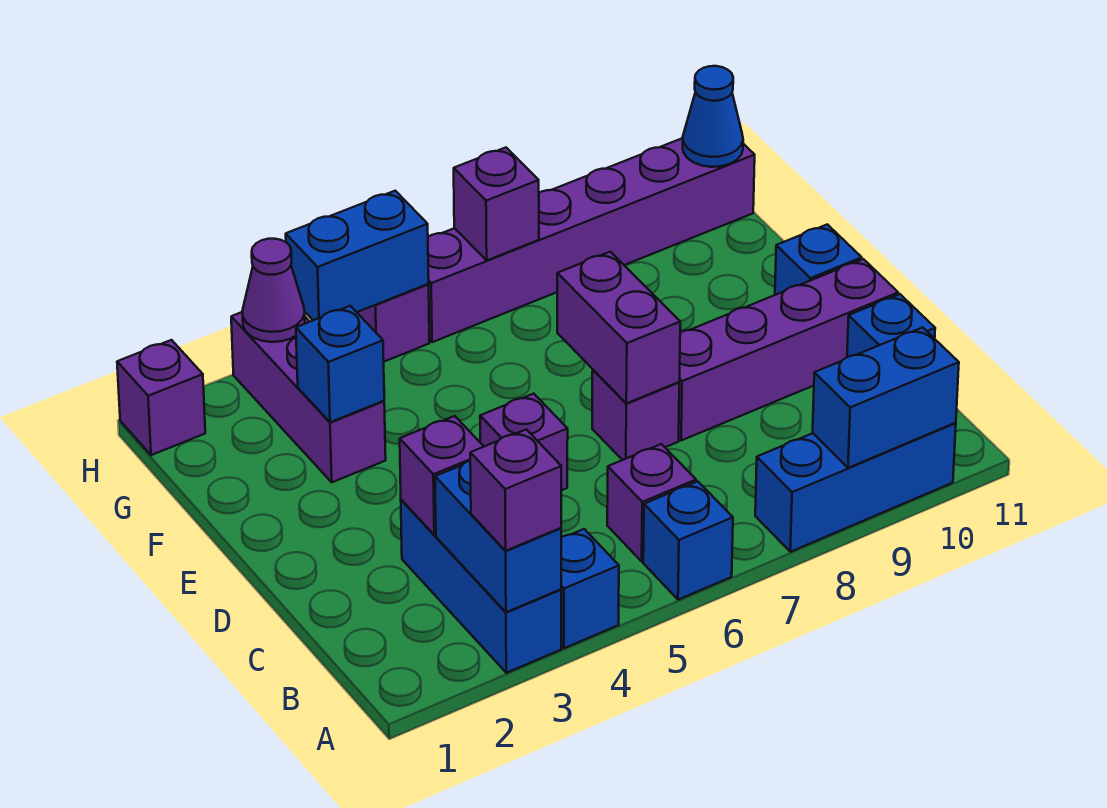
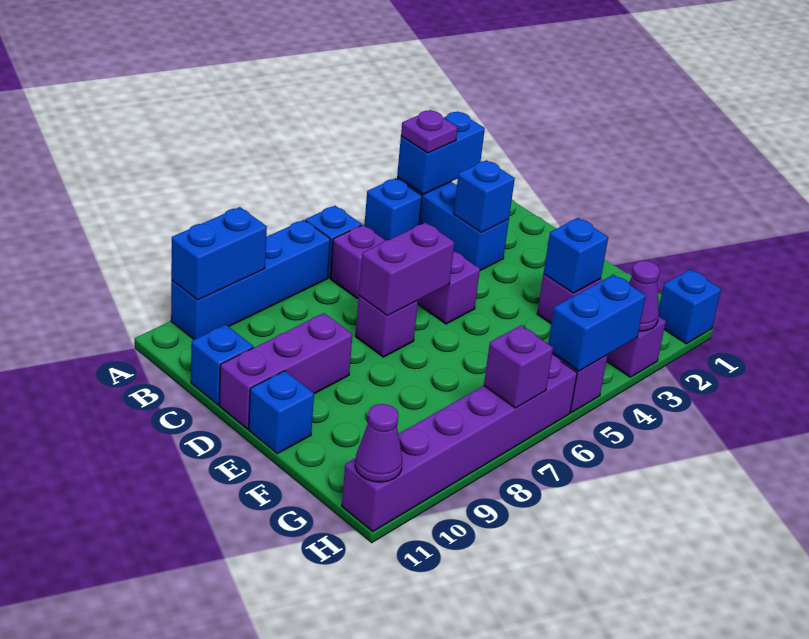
blue 1x2 brick [435,460,561,612] -> blue 1x2 brick turned to [397,112,485,194]
purple 1x1 brick [470,429,561,551] -> purple 1x1 plate [401,110,458,153]
blue 1x3 brick [755,423,956,552] -> blue 1x4 brick [171,220,330,340]
purple 1x1 brick [400,416,484,535] -> blue 1x1 brick [454,160,515,232]
purple 1x2 brick [557,252,680,403] -> purple 1x2 brick turned to [359,223,454,316]
purple 1x4 brick [679,259,898,440] -> purple 1x3 brick [220,313,353,429]
purple 1x1 brick [117,340,205,455] -> blue 1x1 brick [659,270,721,344]
blue 1x1 cone [683,66,743,167] -> purple 1x1 cone [355,404,402,482]

